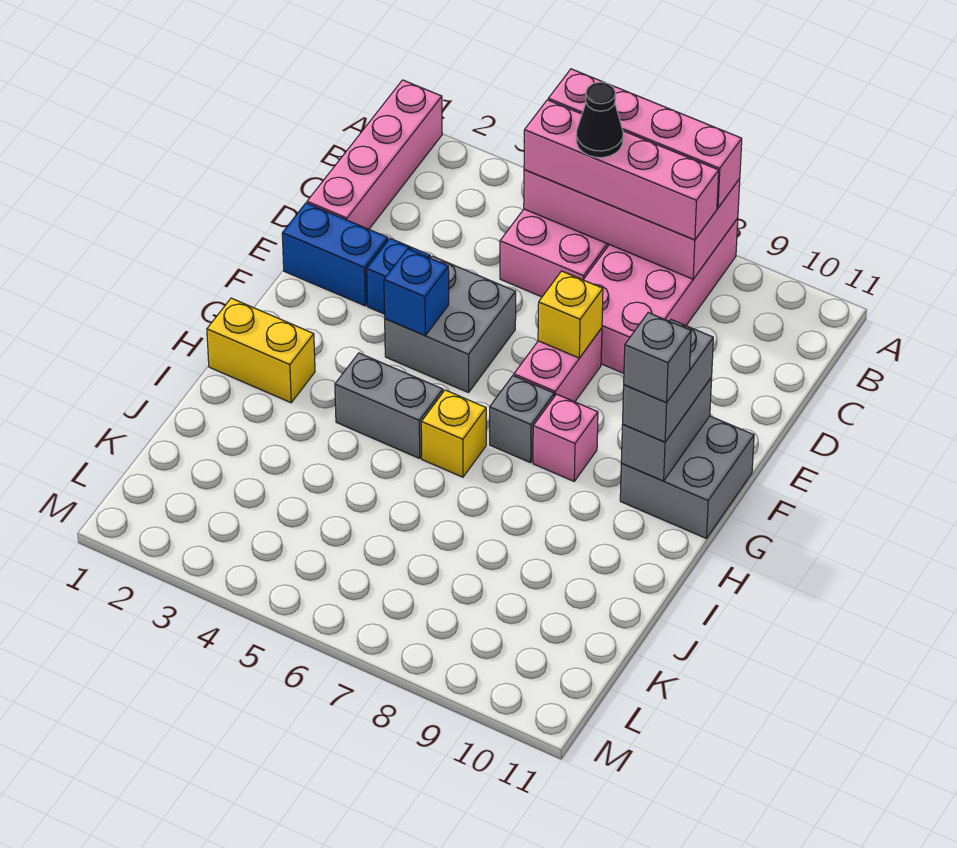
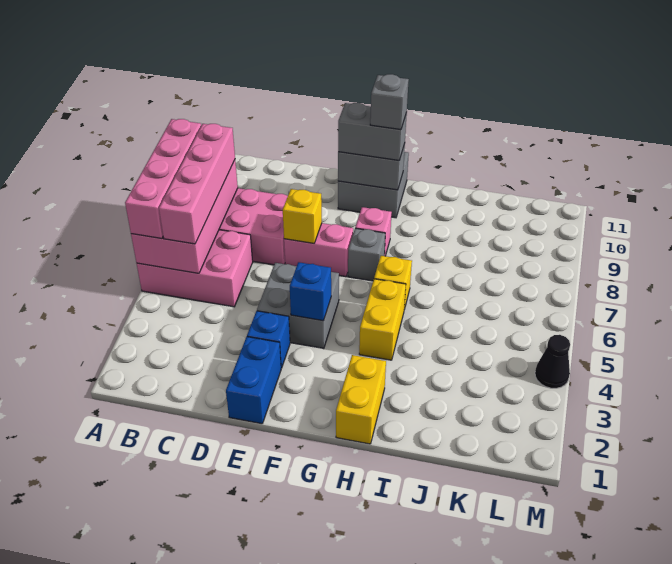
pink 1x4 brick [307,80,442,229] -> none
black 1x1 cone [576,82,623,158] -> black 1x1 cone moved to [535,335,570,388]
grey 1x2 brick [335,353,443,458] -> yellow 1x2 brick [359,279,406,360]

